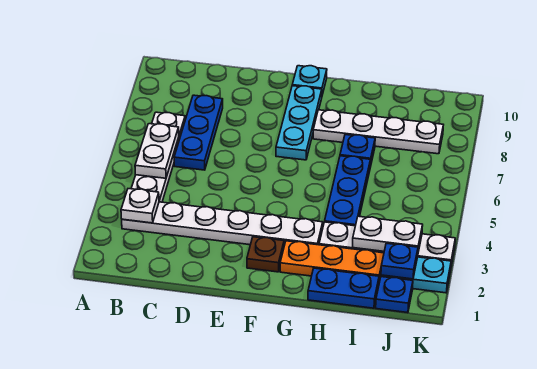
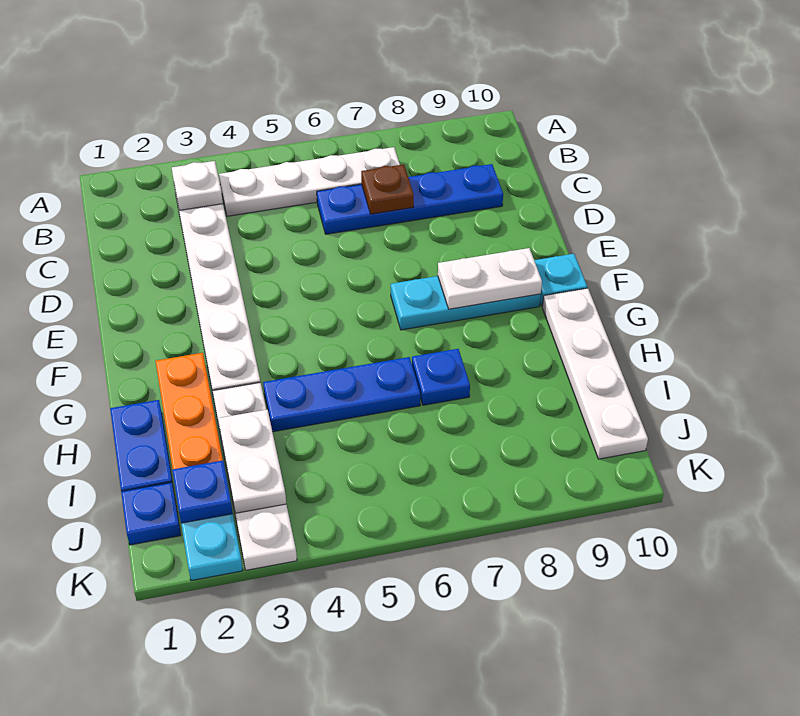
white 1x2 plate [135,124,179,178] -> white 1x2 plate moved to [438,248,542,309]
blue 1x3 plate [174,95,223,170] -> blue 1x4 plate [317,164,503,234]
brown 1x1 plate [247,237,284,272] -> brown 1x1 plate moved to [361,164,414,214]
white 1x4 plate [313,110,443,154] -> white 1x4 plate moved to [542,288,648,459]

